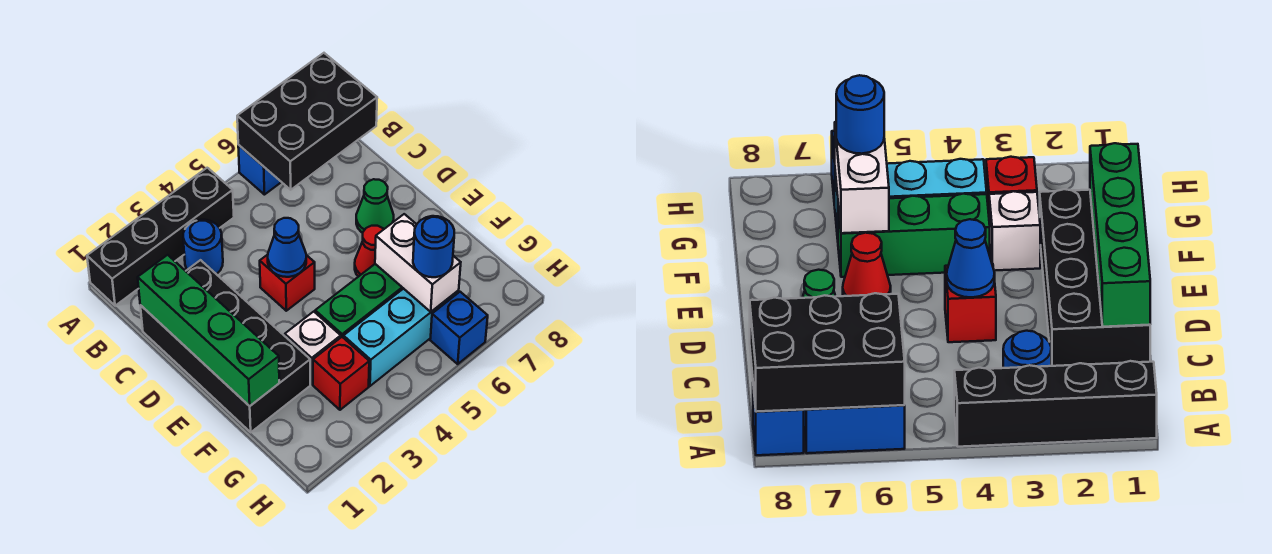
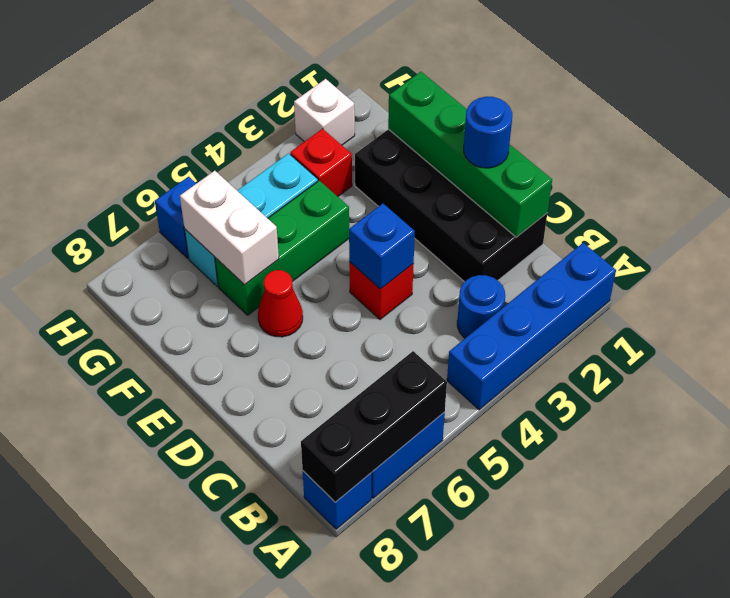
black 1x4 brick [87,168,234,306] -> blue 1x4 brick [447,243,616,410]
black 2x3 brick [237,53,377,190] -> black 1x3 brick [301,351,447,502]
blue 1x1 cone [268,218,306,277] -> blue 1x1 brick [349,203,415,289]
green 1x1 cone [356,179,394,233] -> none
white 1x1 brick [285,312,341,384] -> white 1x1 brick moved to [294,79,355,145]
blue 1x1 round brick [413,216,454,277] -> blue 1x1 round brick moved to [464,97,512,168]

